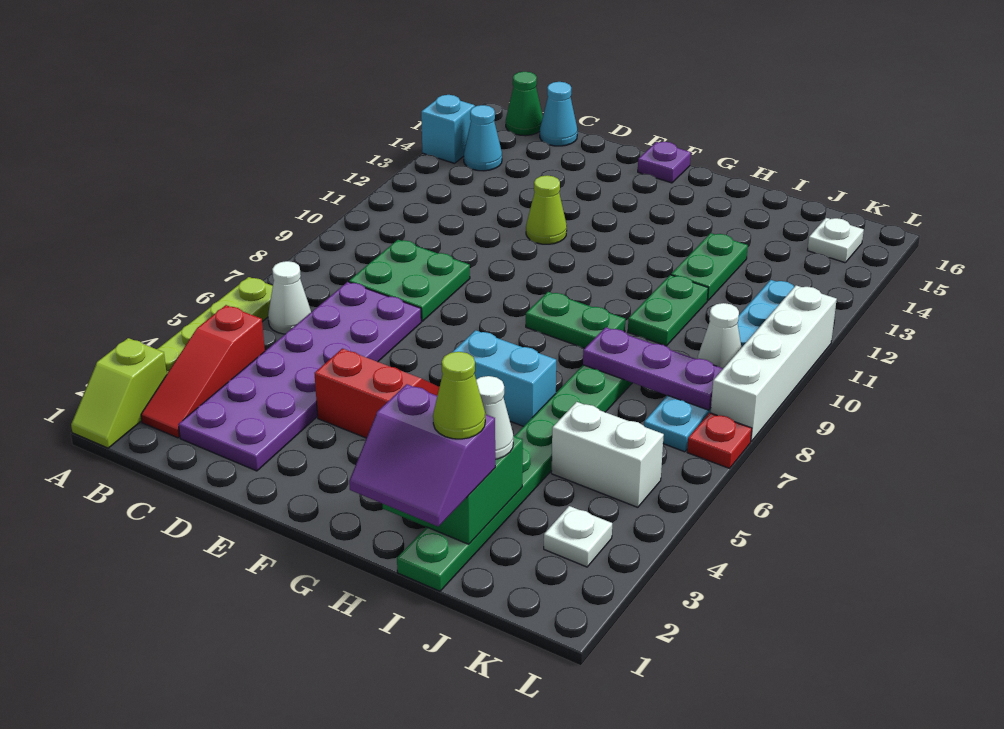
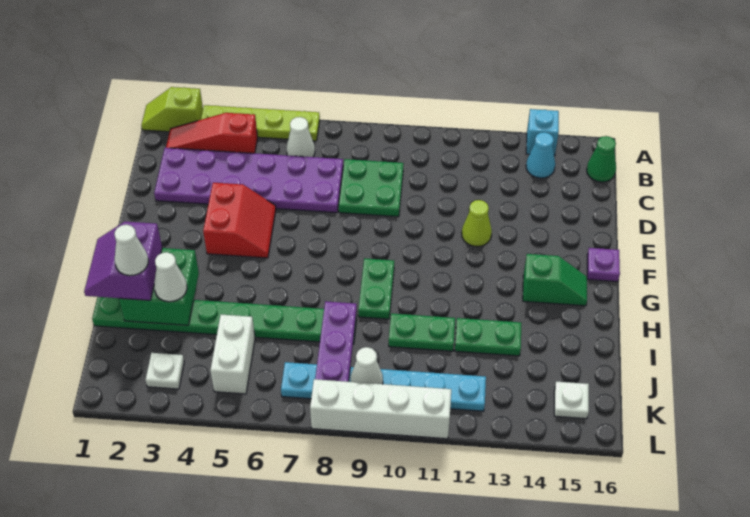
cyan 1x1 cone [540,82,577,146] -> none
cyan 1x2 brick [452,330,556,426] -> none
none -> green 1x2 slope [523,254,587,306]
lime 1x1 cone [433,352,485,439] -> white 1x1 cone [115,225,148,276]
red 1x1 plate [687,413,752,468] -> none

